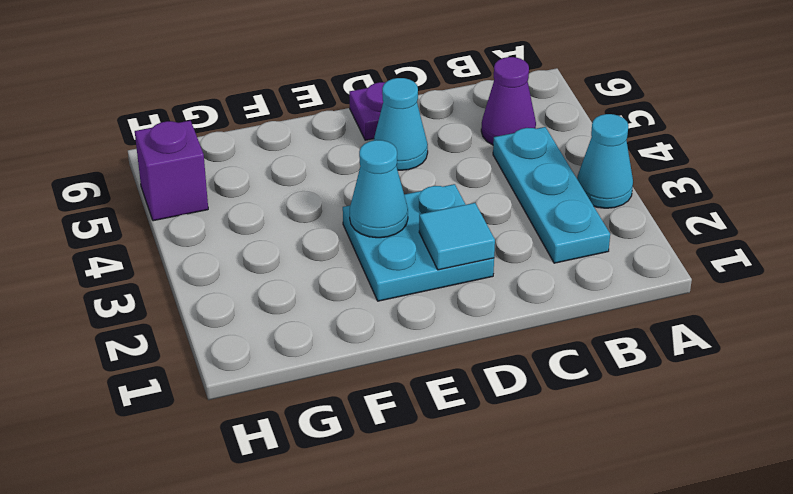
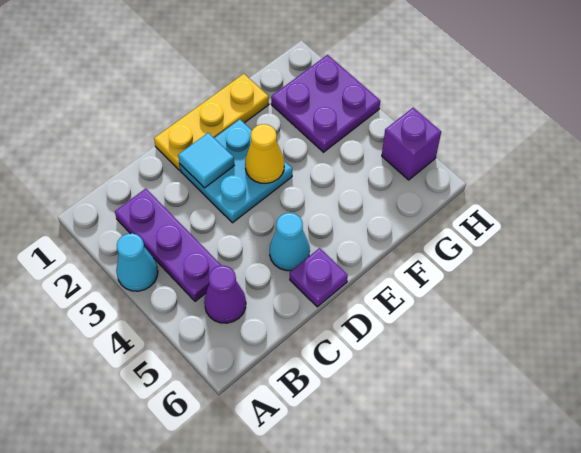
cyan 1x3 plate [493,127,610,263] -> purple 1x3 plate [115,189,222,301]
none -> yellow 1x3 plate [154,74,269,170]
cyan 1x1 cone [350,140,408,238] -> yellow 1x1 cone [245,124,284,183]
none -> purple 2x2 plate [271,55,380,152]

